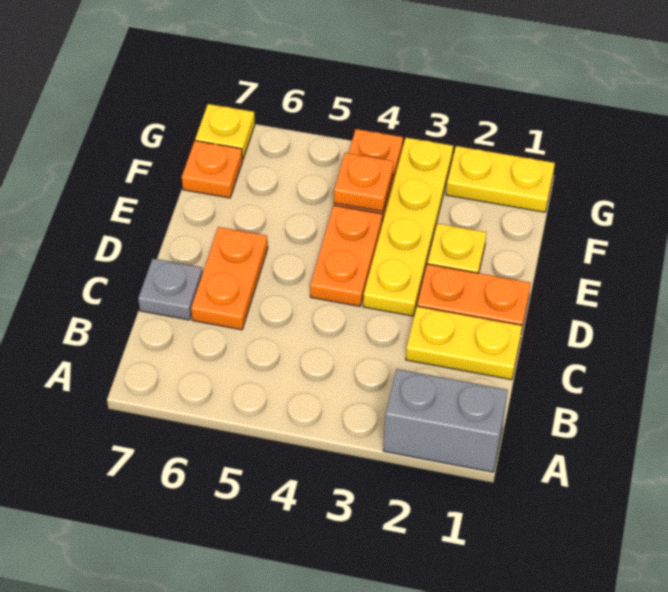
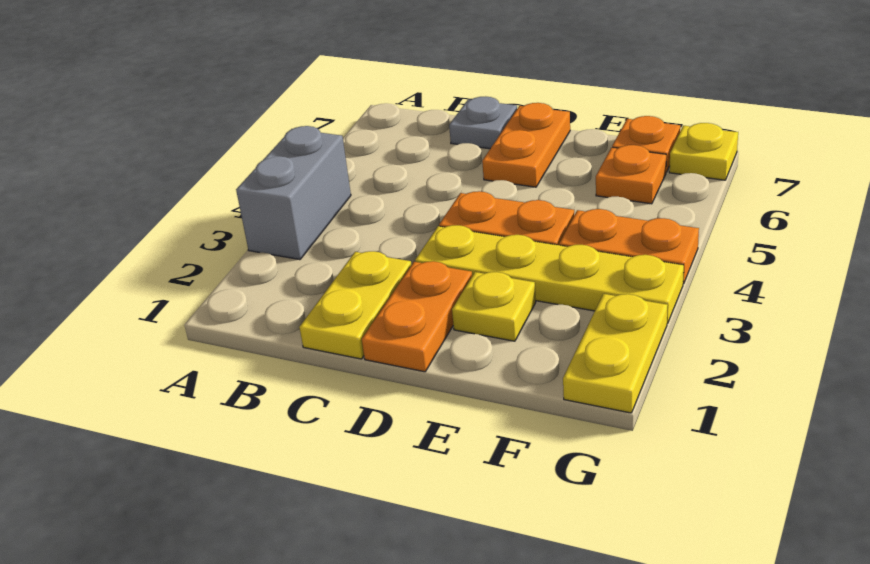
grey 1x2 brick [383,369,508,472] -> grey 1x2 brick moved to [236,126,351,260]
orange 1x2 plate [191,227,268,330] -> orange 1x2 plate turned to [482,103,570,187]
orange 1x1 plate [334,153,394,211] -> orange 1x1 plate moved to [596,145,666,204]

